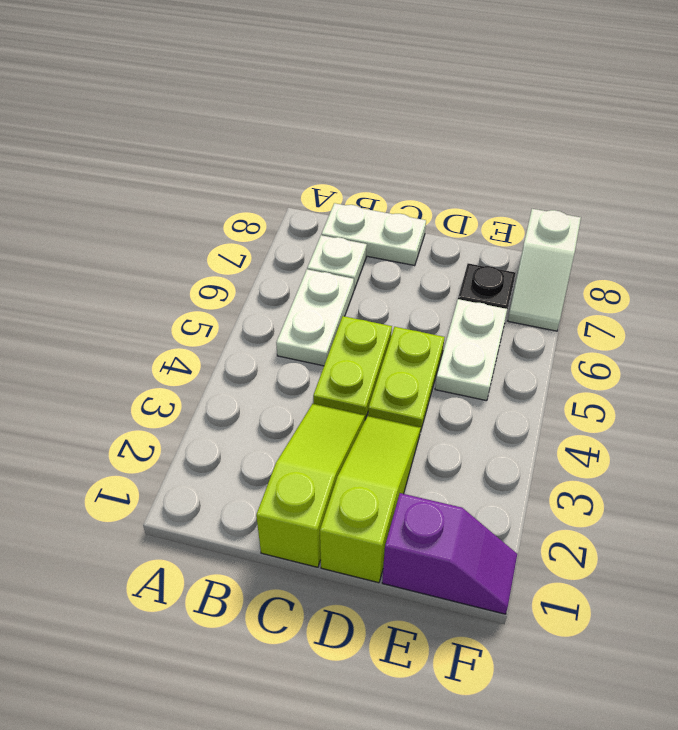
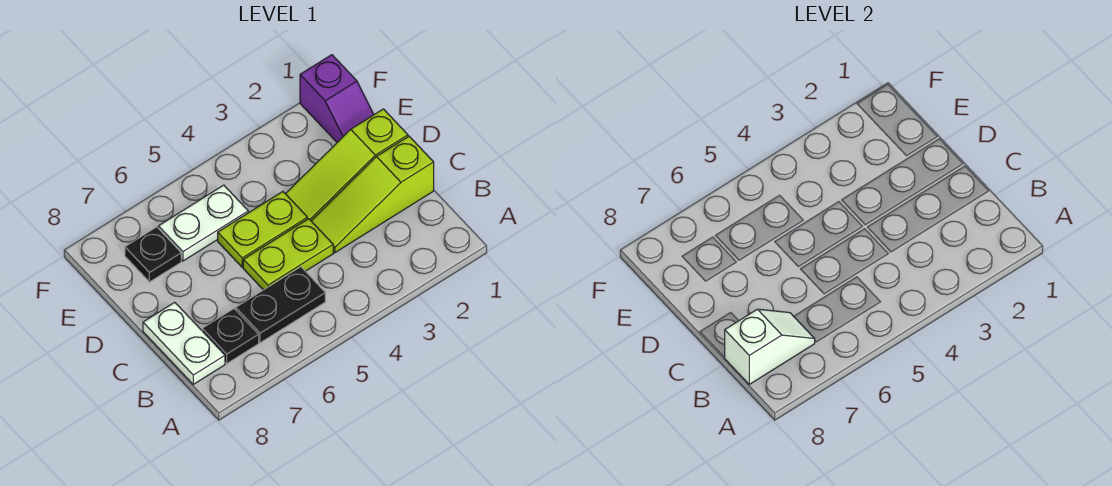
white 1x2 plate [276,269,354,366] -> black 1x2 plate [236,267,325,343]
white 1x1 plate [307,235,367,290] -> black 1x1 plate [202,309,259,363]
purple 1x2 slope [382,493,517,614] -> purple 1x2 slope turned to [300,55,374,142]
white 1x2 slope [508,209,581,331] -> white 1x2 slope moved to [724,309,815,384]

